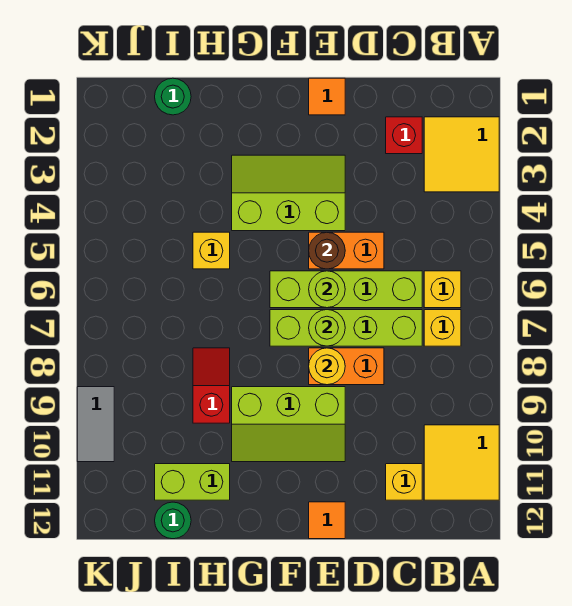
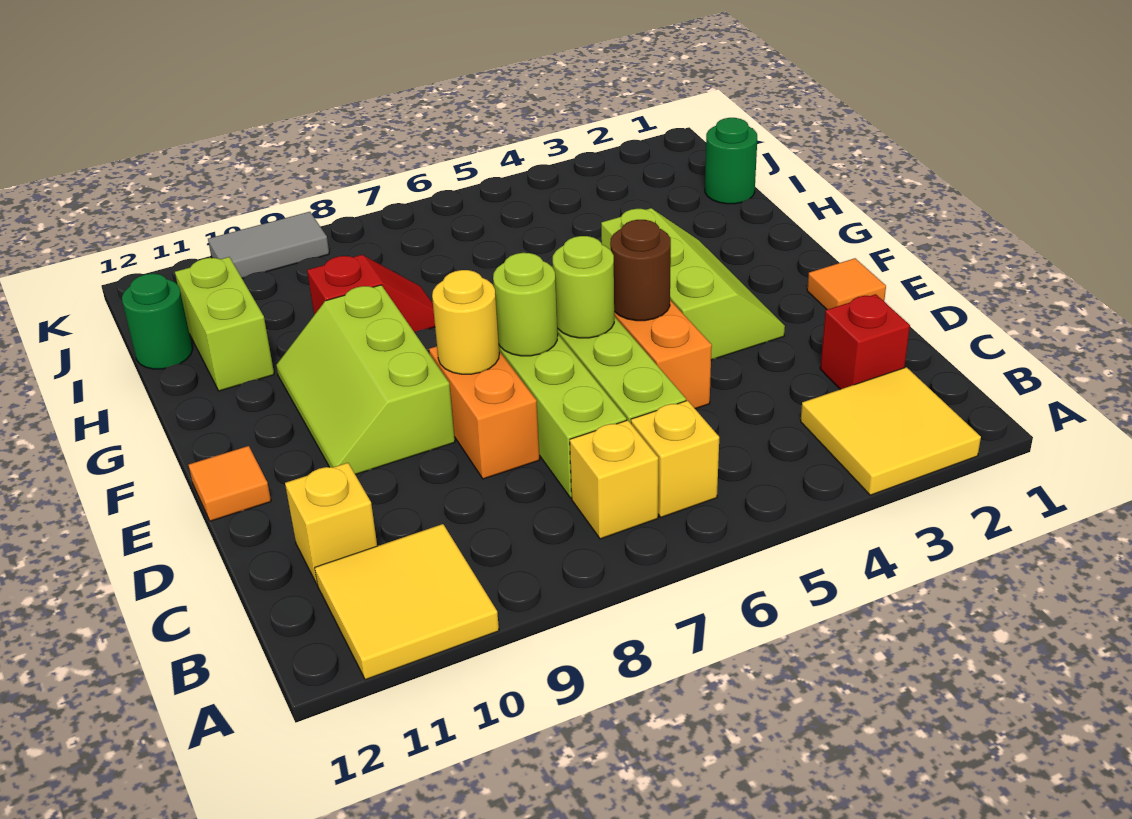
yellow 1x1 brick [193,232,230,269] -> none

